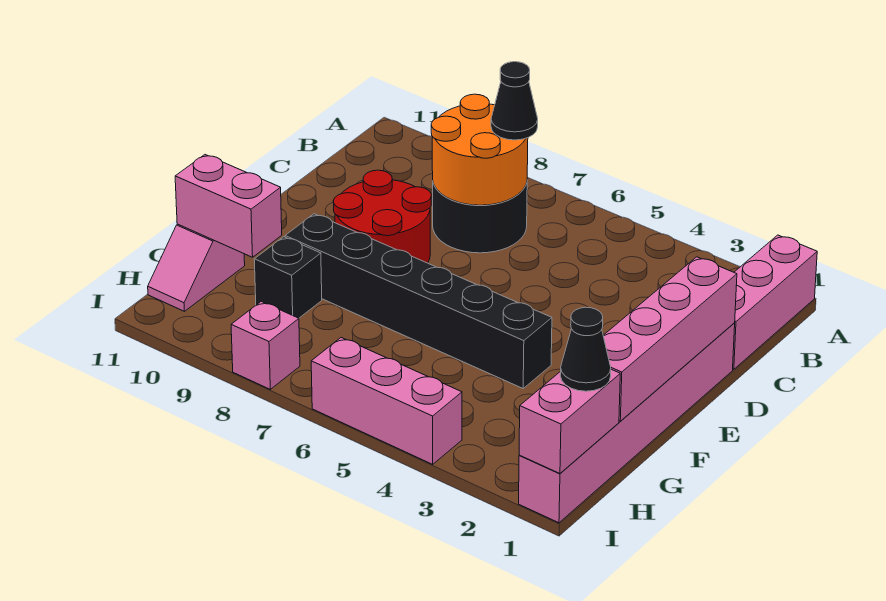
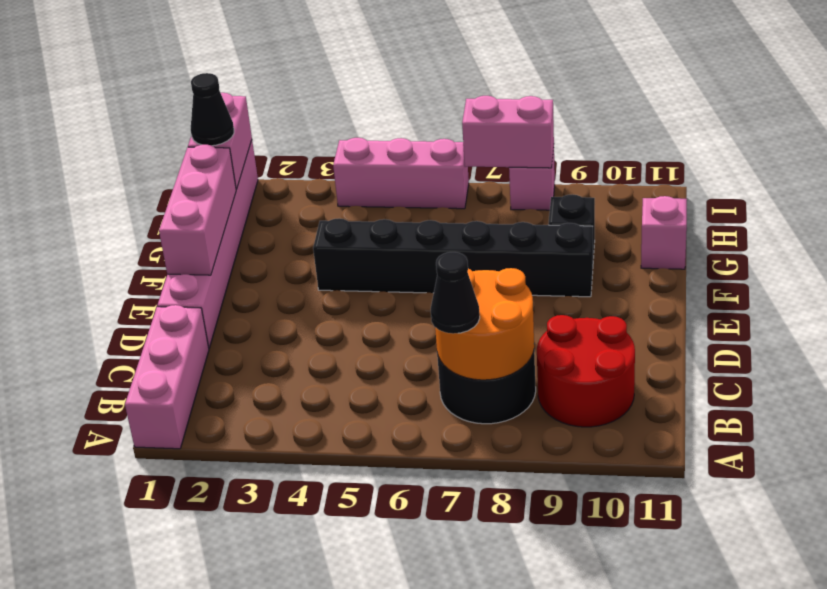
pink 1x4 brick [603,257,737,421] -> pink 1x3 brick [159,145,236,275]
red 2x2 round brick [333,170,431,263] -> red 2x2 round brick moved to [537,315,635,427]
pink 1x2 brick [175,155,282,257] -> pink 1x2 brick moved to [462,96,554,168]

